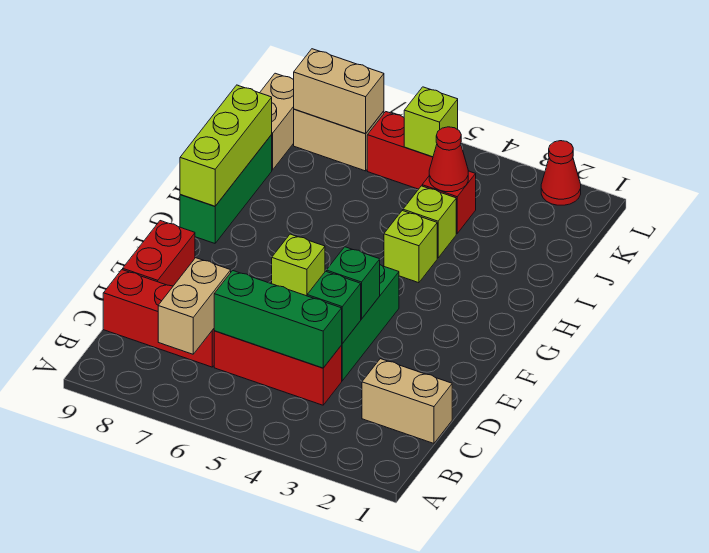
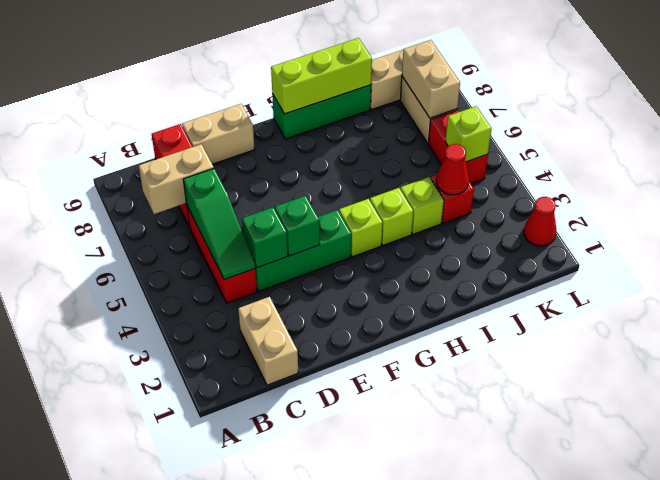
green 1x3 brick [214,270,342,368] -> green 1x3 slope [183,169,255,280]
red 1x2 brick [123,221,195,286] -> tan 1x2 brick [182,104,255,164]
lime 1x1 brick [272,234,325,296] -> lime 1x1 brick moved to [339,199,382,257]

